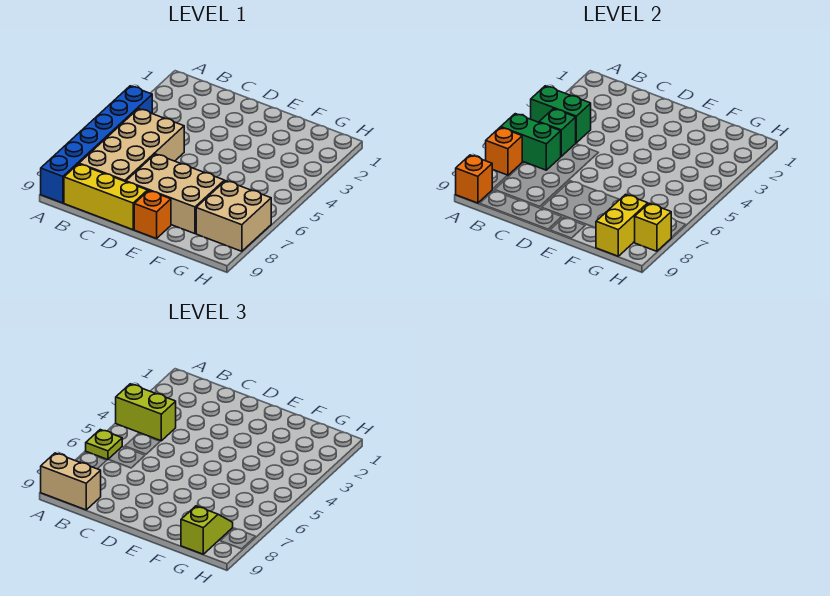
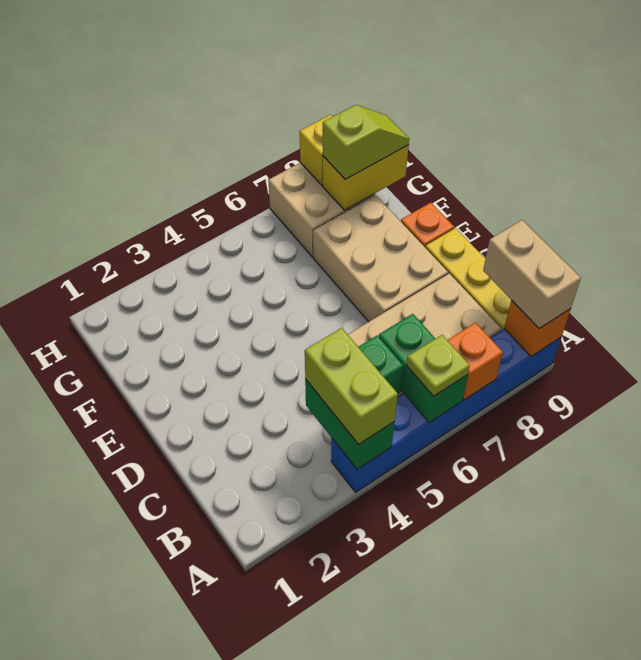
lime 1x2 slope [181,506,233,554] -> lime 1x2 slope turned to [323,105,409,179]

